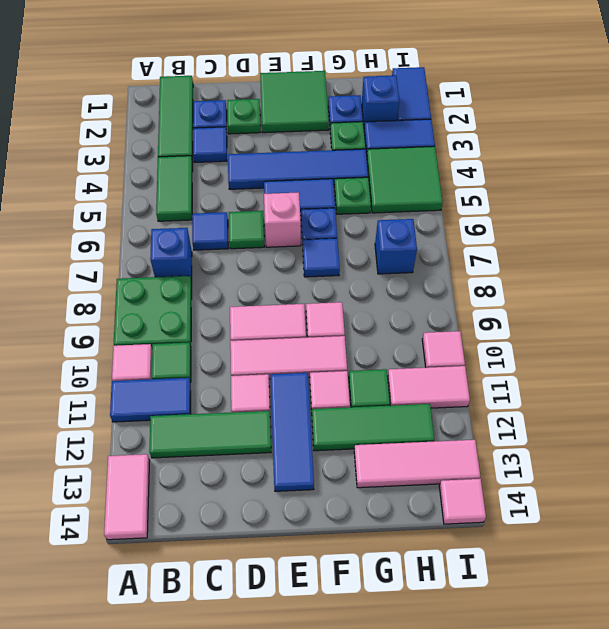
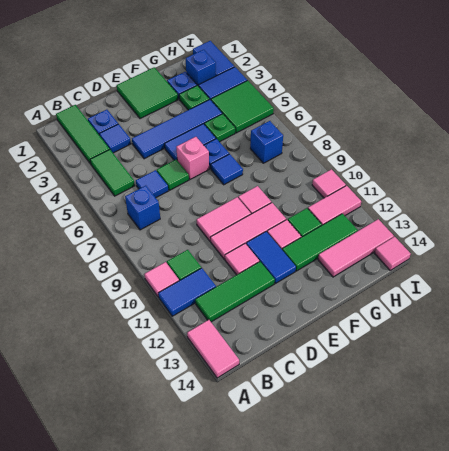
green 2x2 plate [114,276,192,347] -> none
green 1x1 plate [227,99,261,134] -> none
blue 1x3 tile [270,373,314,491] -> blue 1x2 tile [246,232,296,284]

